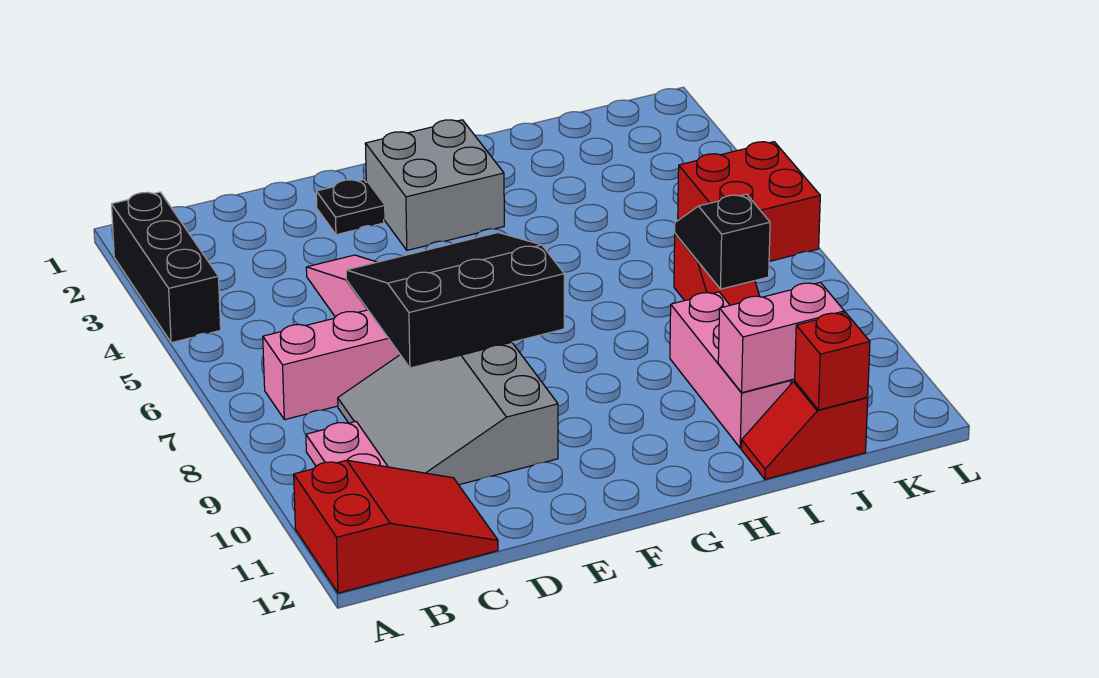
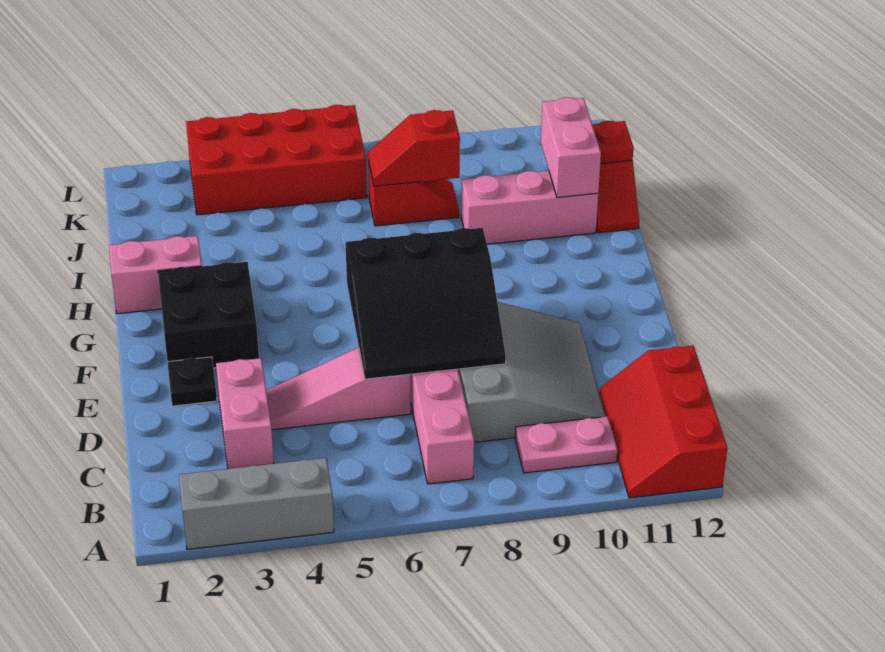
black 1x3 brick [112,192,221,343] -> grey 1x3 brick [179,458,334,549]
red 2x3 slope [294,460,498,593] -> red 2x3 slope turned to [600,346,727,498]
none -> pink 1x2 brick [216,358,274,469]
grey 3x3 slope [338,342,558,485] -> grey 3x3 slope turned to [458,302,606,442]
black 3x3 slope [346,233,564,368] -> black 3x3 slope turned to [346,228,506,379]
grey 2x2 brick [365,120,504,250] -> black 2x2 brick [158,262,259,368]
none -> pink 1x2 brick [109,236,202,314]
black 1x2 slope [675,194,770,289] -> red 1x2 slope [368,110,460,186]
red 1x1 brick [795,313,870,410] -> red 1x1 plate [592,121,634,164]
red 2x2 brick [678,142,820,261] -> red 2x4 brick [186,105,367,215]

